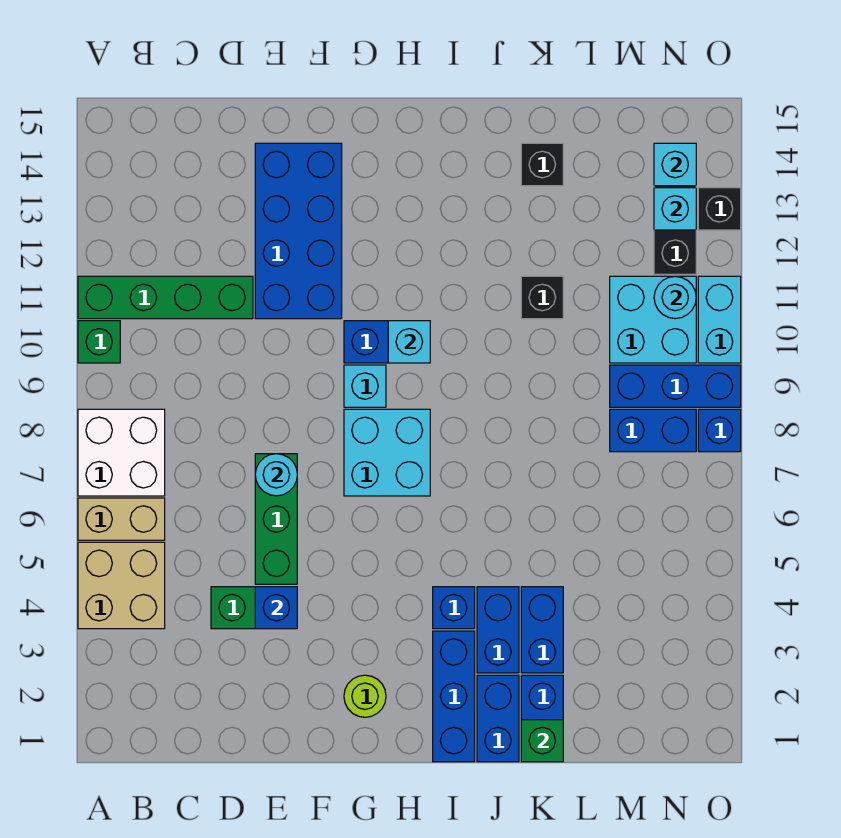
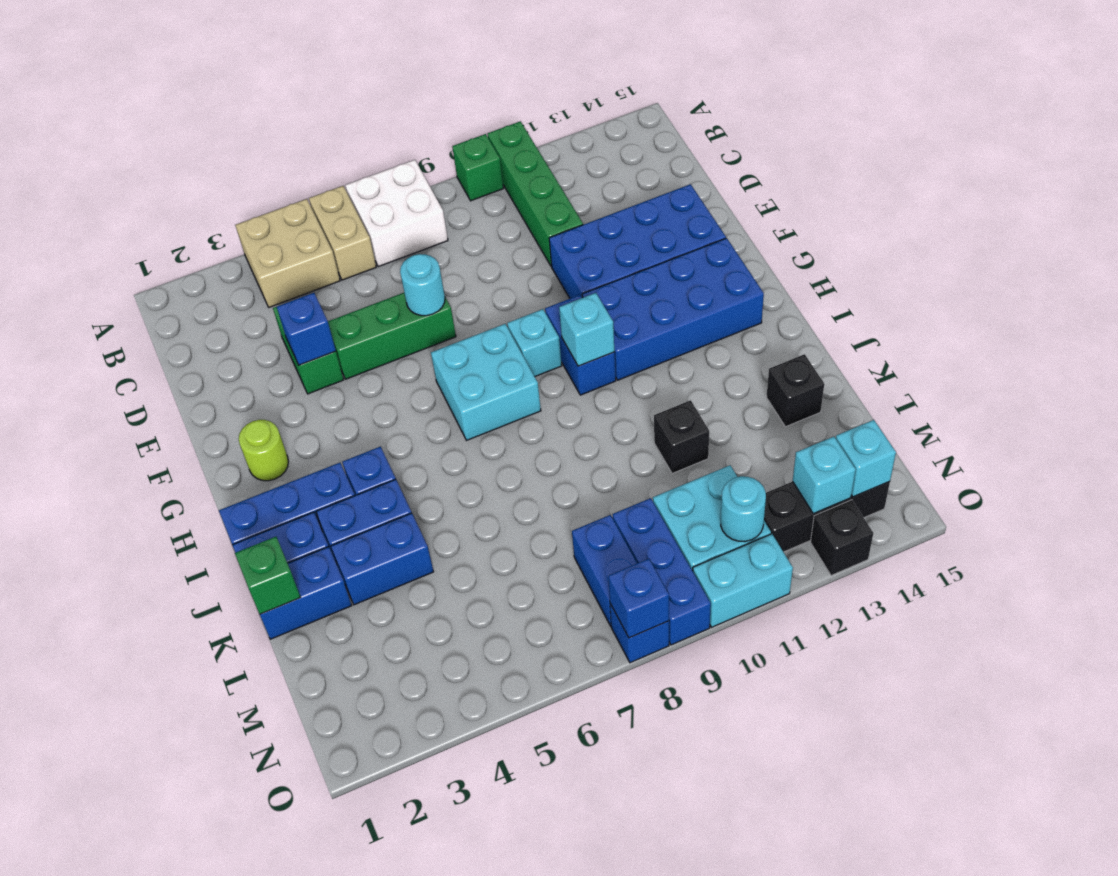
none -> blue 2x4 brick [582,238,764,380]
none -> blue 1x1 brick [608,559,669,638]

